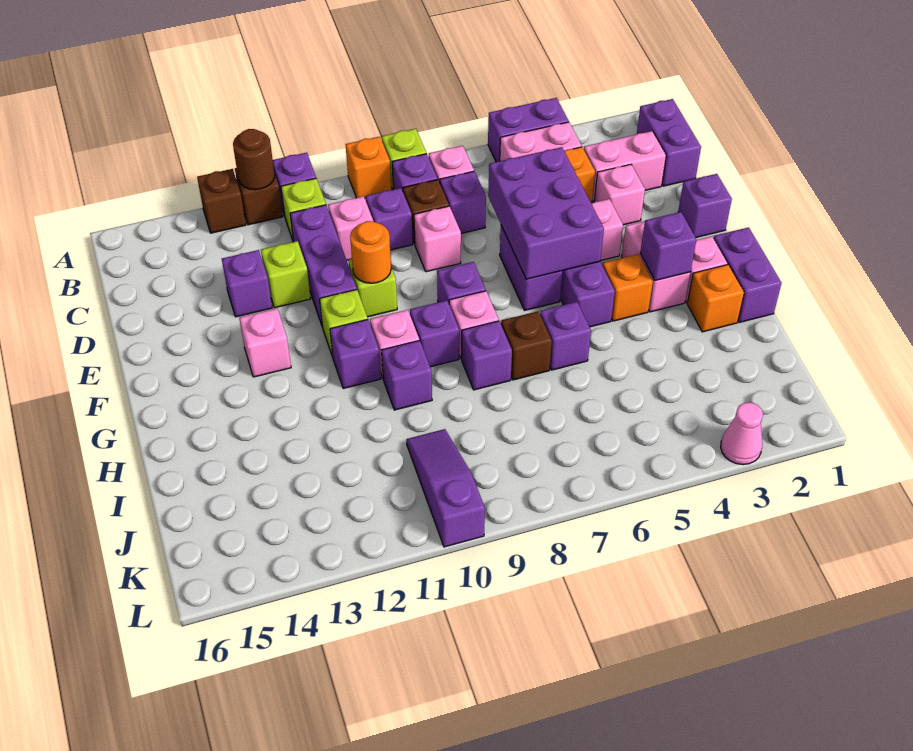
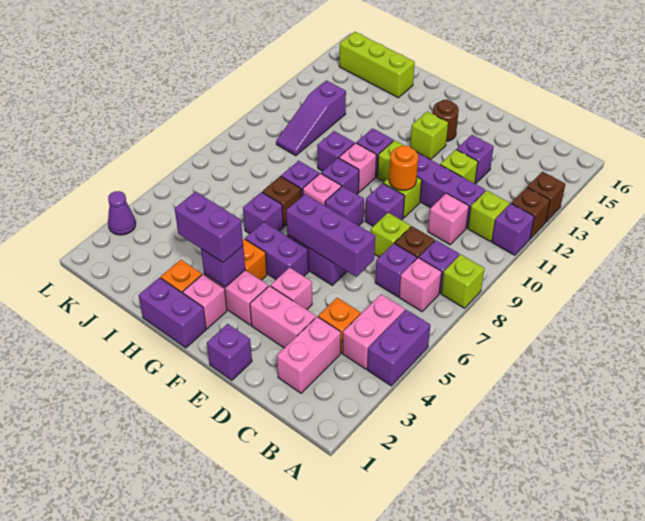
orange 1x1 brick [346,137,391,198] -> none
brown 1x1 round brick [233,129,275,190] -> brown 1x1 round brick moved to [433,100,459,141]
purple 1x2 brick [637,99,701,186] -> purple 1x2 brick moved to [175,191,243,263]
purple 1x1 brick [366,188,413,250] -> purple 1x1 brick moved to [365,183,405,226]
pink 1x1 brick [594,164,645,225] -> pink 1x2 brick [250,286,316,348]
purple 2x3 brick [488,147,604,279] -> purple 1x3 brick [286,194,375,277]
pink 1x1 brick [414,206,461,272] -> lime 1x1 brick [371,213,411,257]
pink 1x1 brick [239,309,291,377] -> lime 1x1 brick [410,111,448,159]
none -> lime 1x3 brick [339,32,415,98]
purple 1x3 slope [406,429,485,547] -> purple 1x3 slope turned to [276,80,346,156]
pink 1x1 cone [721,402,763,465] -> purple 1x1 cone [108,191,136,235]

